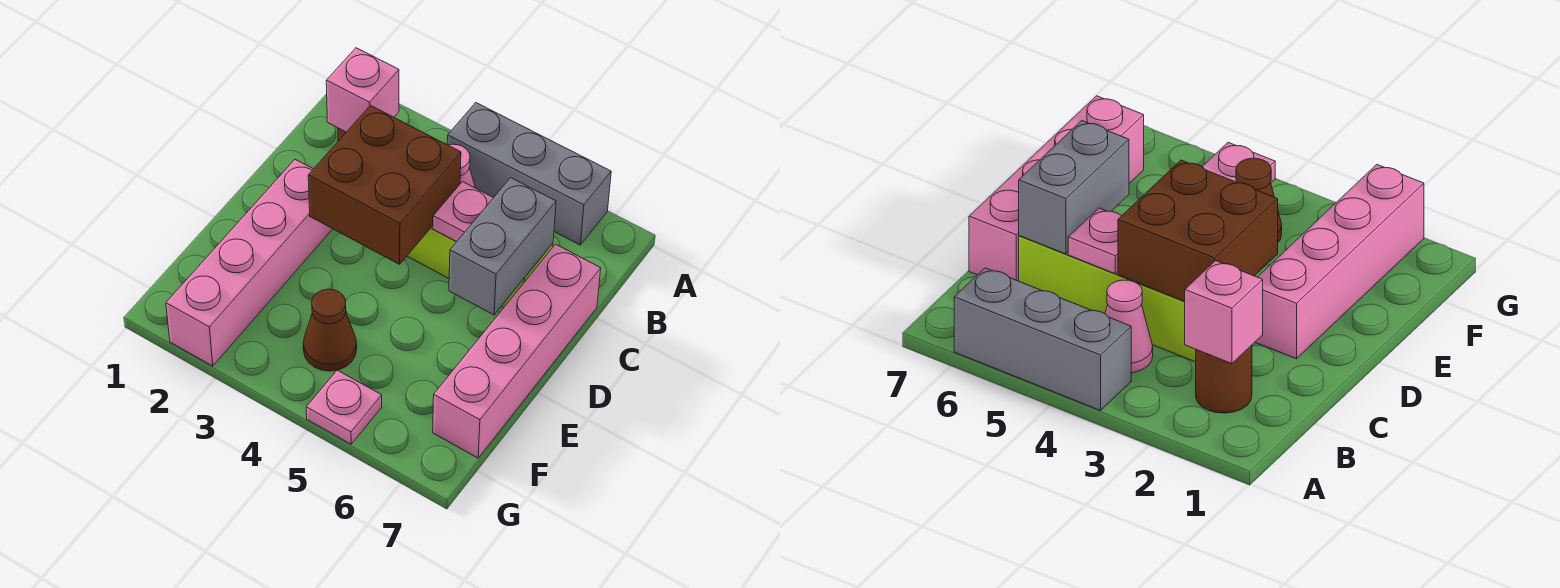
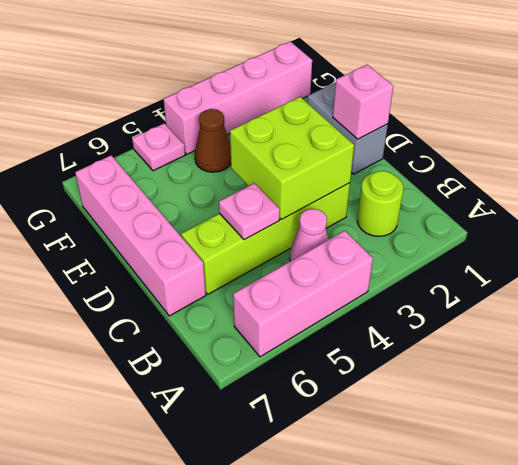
grey 1x3 brick [447,103,611,245] -> pink 1x3 brick [233,231,373,357]
brown 1x1 round brick [1196,345,1252,413] -> lime 1x1 round brick [357,171,403,236]
pink 1x1 brick [326,48,399,132] -> pink 1x1 brick moved to [333,65,393,139]
brown 2x2 brick [308,105,461,264] -> lime 2x2 brick [230,97,354,220]
grey 1x2 brick [449,178,556,315] -> grey 1x2 brick moved to [307,82,388,174]
pink 1x4 brick [166,160,332,366] -> pink 1x4 brick turned to [164,42,312,154]

